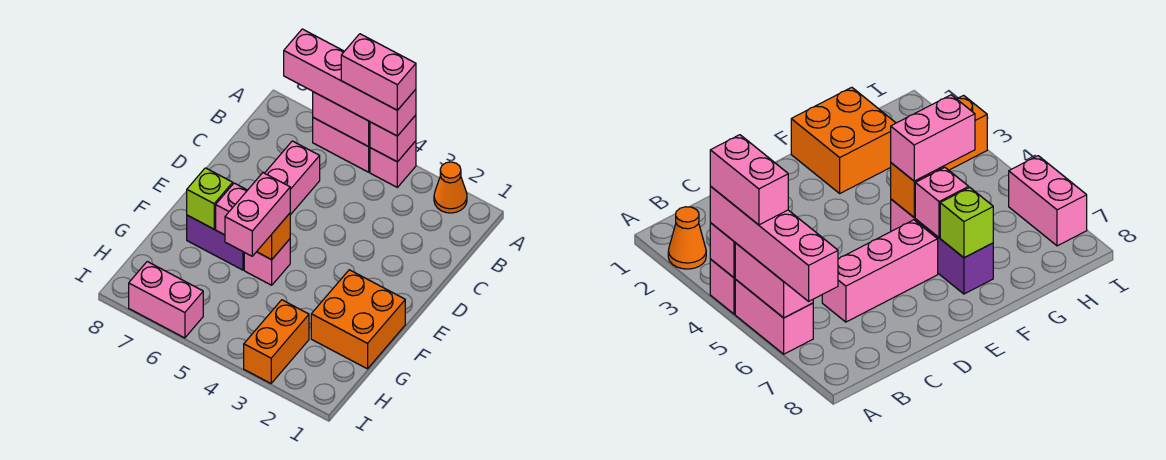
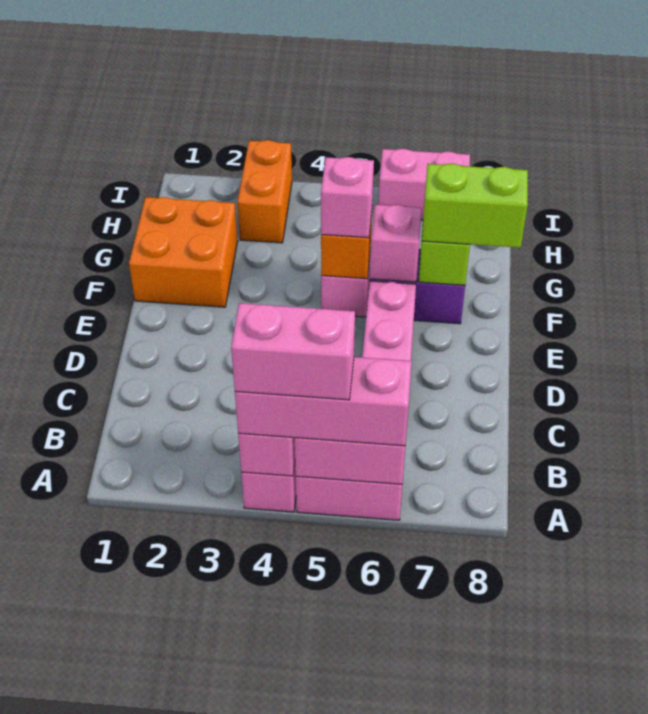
orange 1x1 cone [434,162,467,213] -> none
pink 1x4 brick [284,29,416,136] -> pink 1x3 brick [235,357,412,446]
pink 1x2 brick [225,173,290,256] -> pink 1x1 brick [321,157,374,238]
none -> lime 1x2 brick [422,163,528,248]

